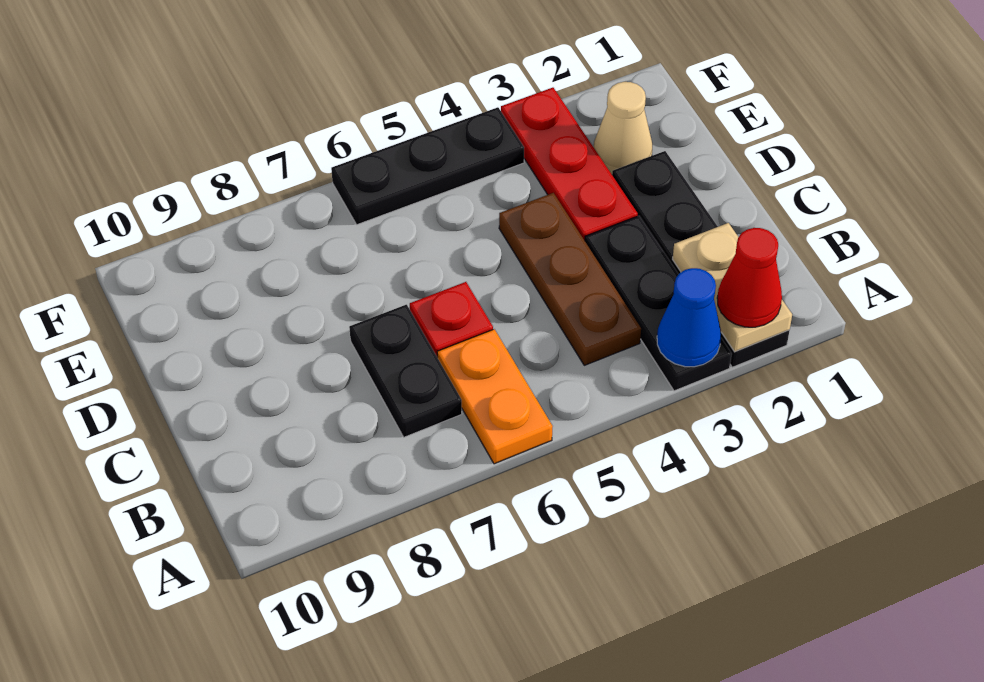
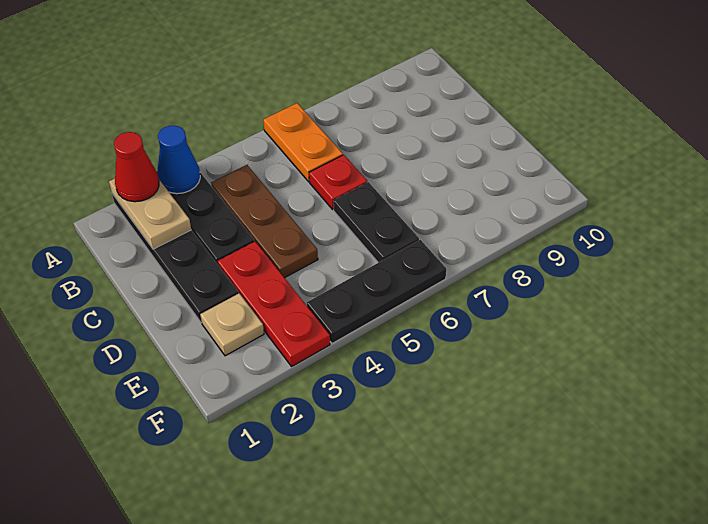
black 1x2 plate [349,305,462,437] -> black 1x2 plate moved to [333,182,419,263]
tan 1x1 cone [594,82,652,174] -> tan 1x1 plate [200,293,264,356]

